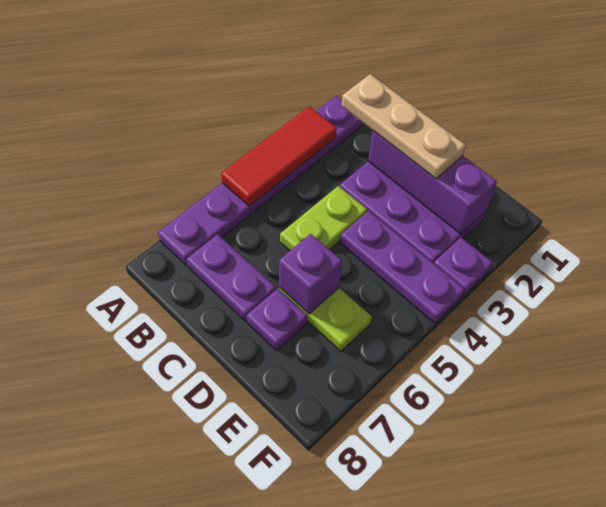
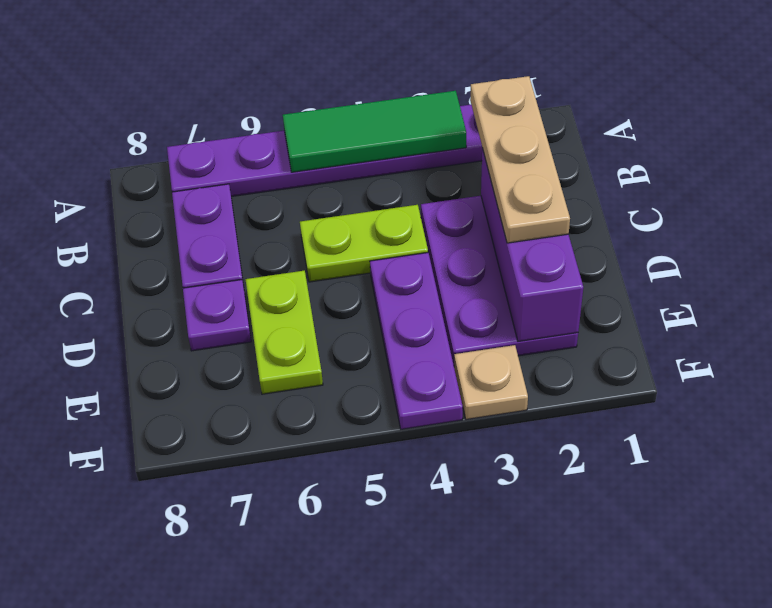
red 1x3 tile [221,106,337,206] -> green 1x3 tile [283,91,466,172]
purple 1x1 brick [279,234,342,314] -> none
purple 1x1 plate [434,238,493,296] -> tan 1x1 plate [454,345,528,420]

